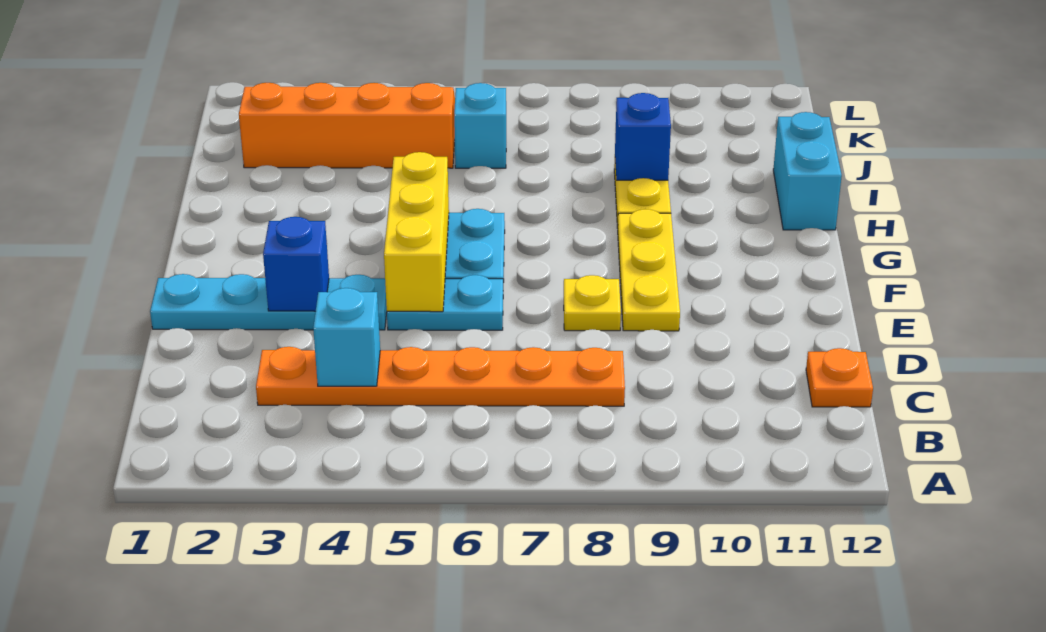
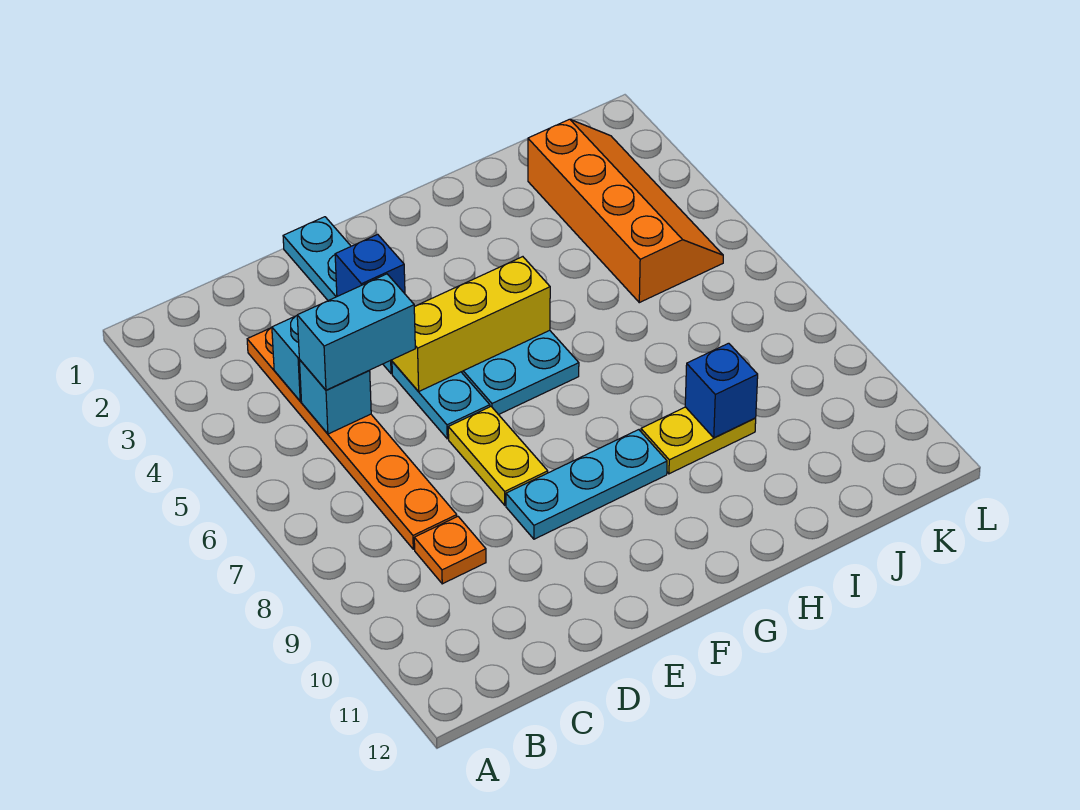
orange 1x1 plate [806,348,873,407] -> orange 1x1 plate moved to [414,517,486,584]
yellow 1x1 plate [564,275,621,331] -> yellow 1x2 plate [448,407,548,505]
yellow 1x3 plate [618,209,680,331] -> cyan 1x3 plate [506,430,667,539]
cyan 1x2 brick [773,112,842,230] -> cyan 1x2 brick moved to [297,274,415,390]
cyan 1x1 brick [454,83,506,168] -> cyan 1x1 brick moved to [299,360,371,434]

